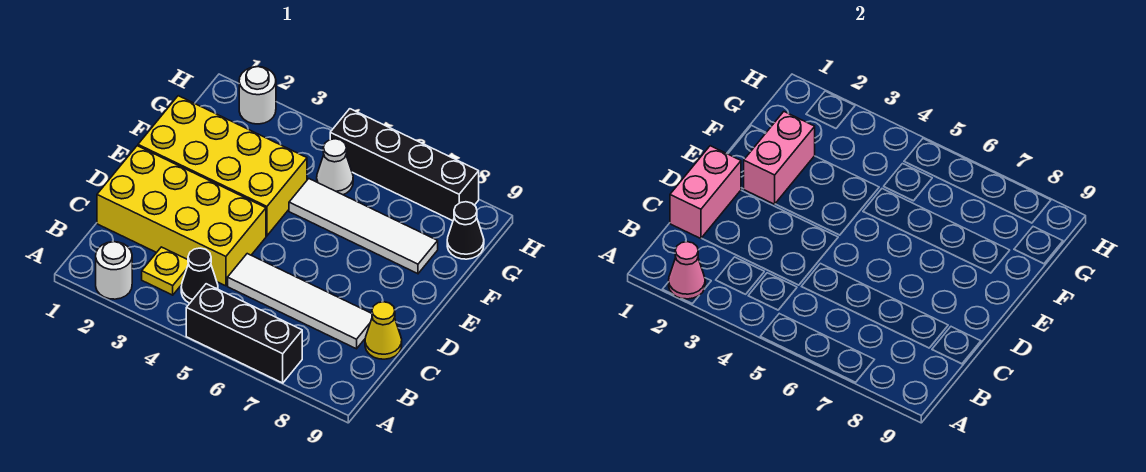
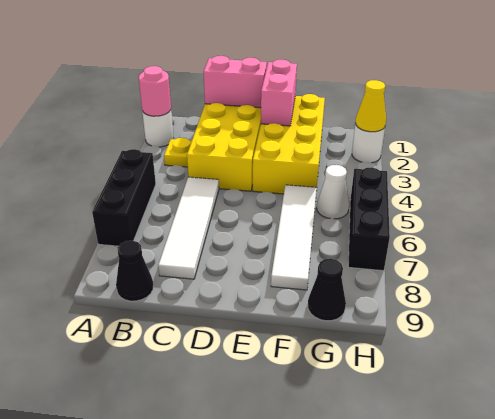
pink 1x1 cone [669,242,705,299] -> pink 1x1 round brick [139,66,171,116]
black 1x1 cone [181,248,218,303] -> black 1x1 cone moved to [116,241,153,301]
yellow 1x1 cone [365,302,402,359] -> yellow 1x1 cone moved to [355,80,386,132]
pink 1x2 brick [744,112,815,204] -> pink 1x2 brick turned to [261,60,297,126]
black 1x4 brick [330,109,479,221] -> black 1x3 brick [348,167,390,271]

